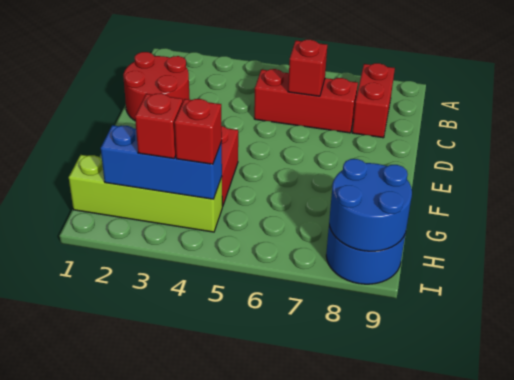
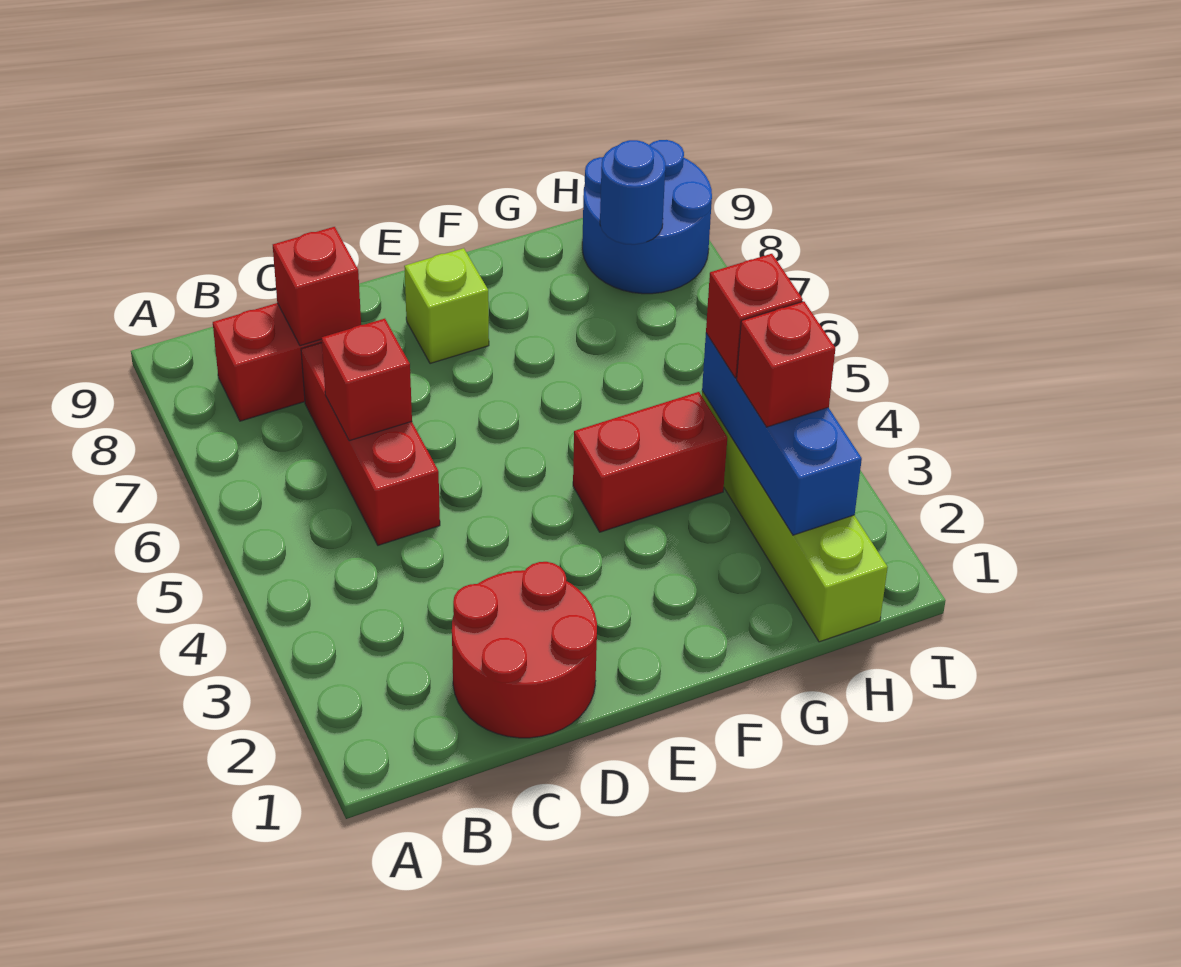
none -> red 1x1 brick [273,227,361,346]
none -> lime 1x1 brick [404,248,489,364]
blue 2x2 round brick [329,159,412,251] -> blue 1x1 round brick [600,140,666,245]

